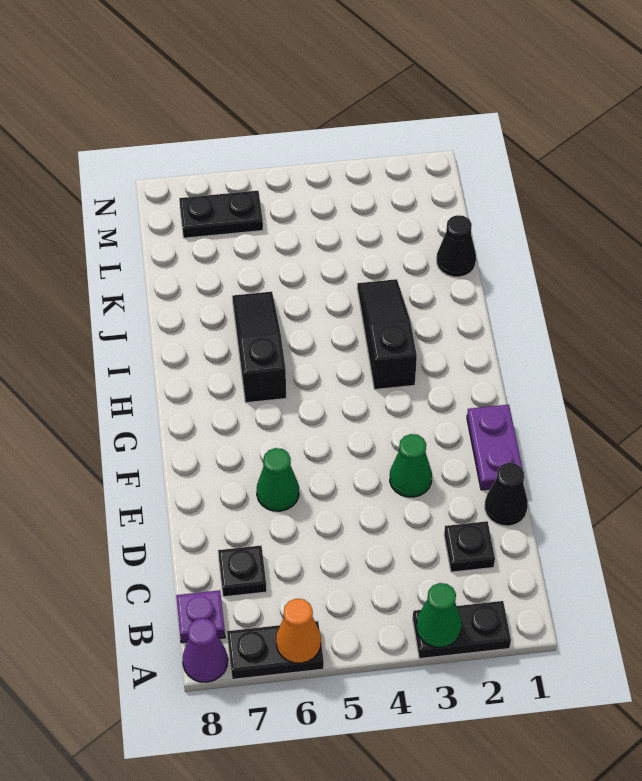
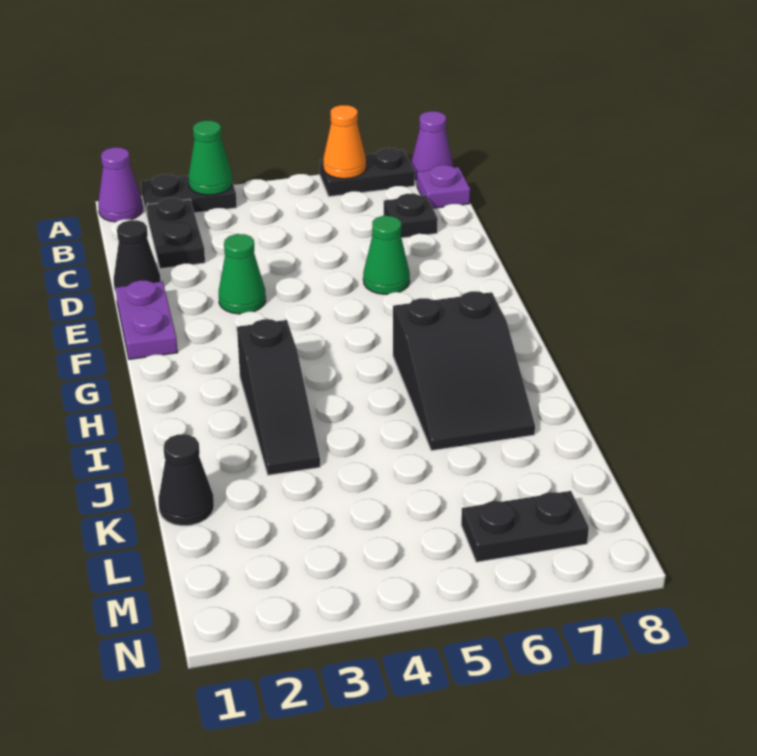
none -> purple 1x1 cone [98,147,143,222]
black 1x1 plate [444,521,495,572] -> black 1x2 plate [147,198,205,269]
black 1x3 slope [232,292,286,403] -> black 2x3 slope [393,291,535,451]

